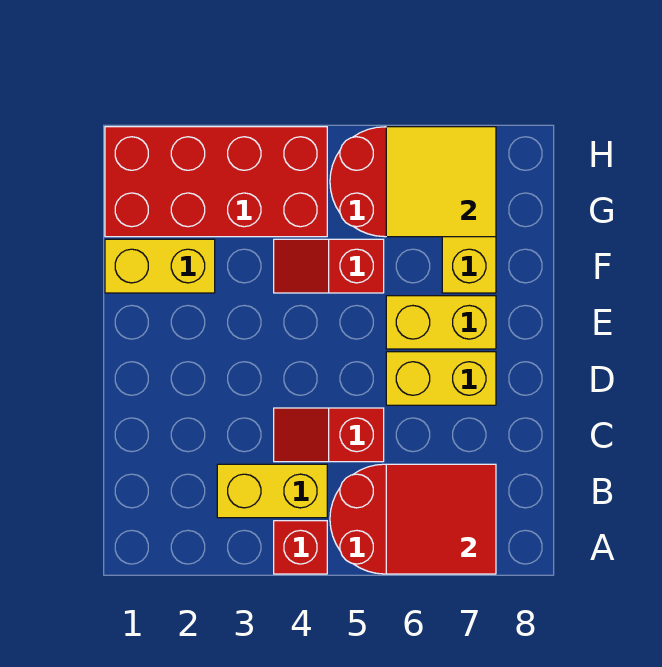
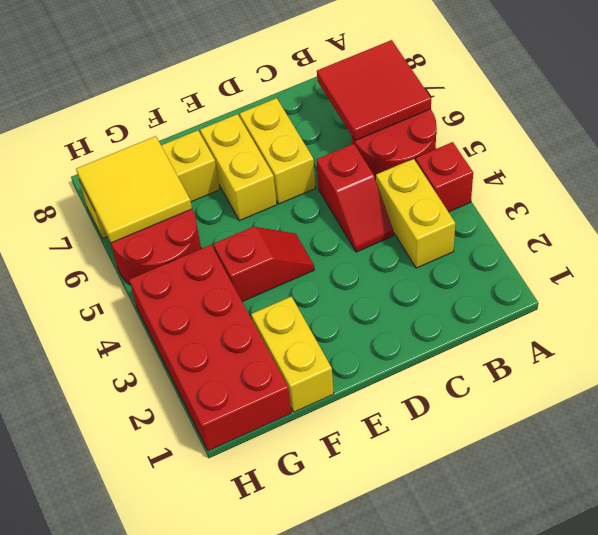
red 1x2 slope [274,239,384,293] -> red 1x2 slope turned to [213,227,314,302]

